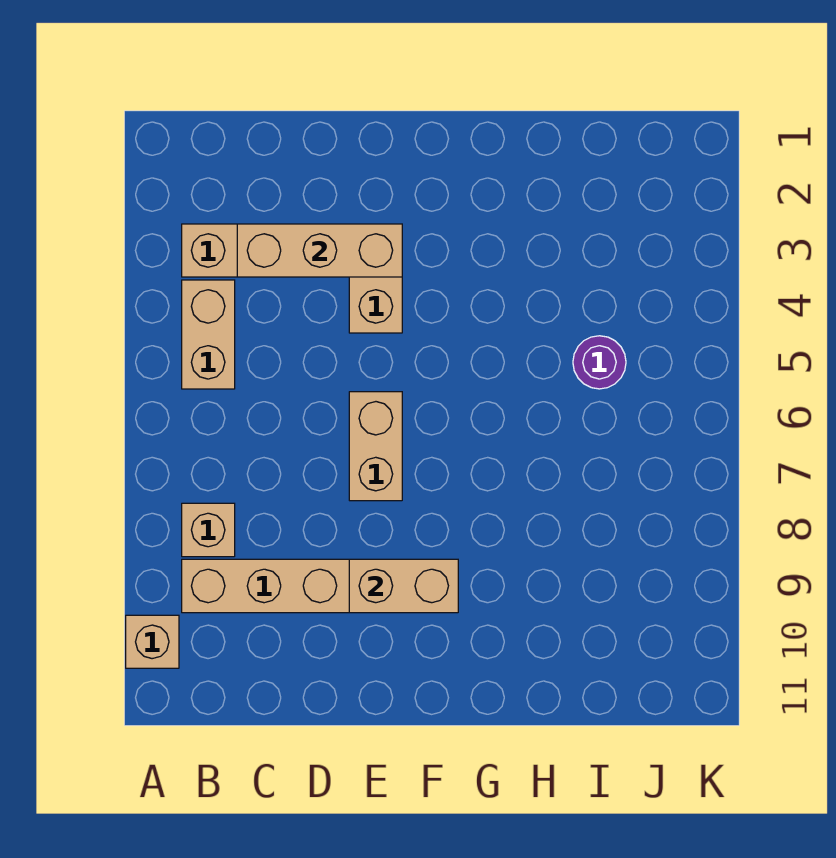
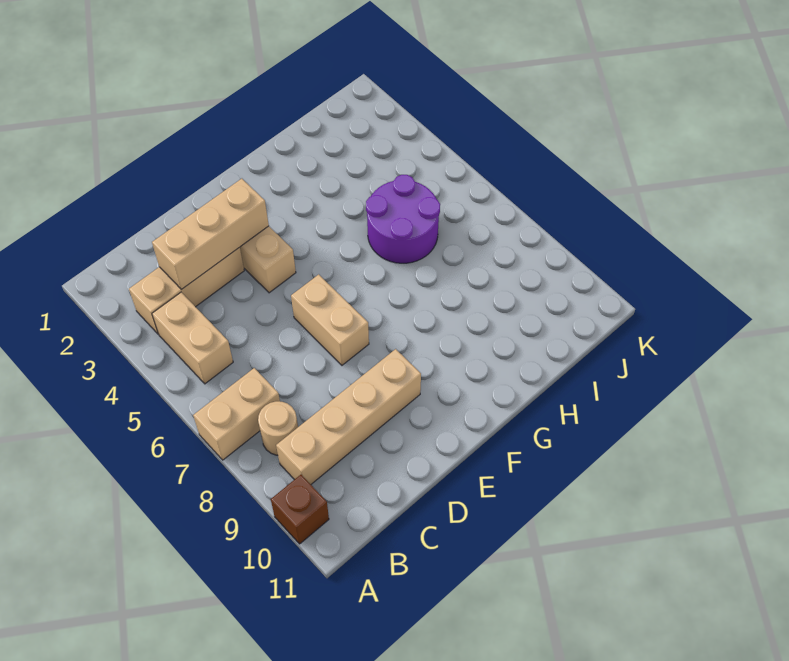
tan 1x1 brick [126,615,179,668] -> brown 1x1 brick [271,475,329,544]
tan 1x1 brick [182,503,235,557] -> tan 1x1 round brick [258,401,298,455]
tan 1x2 brick [349,559,458,613] -> tan 1x2 brick moved to [193,368,280,460]
purple 1x1 round brick [573,336,626,389] -> purple 2x2 round brick [366,175,440,263]

